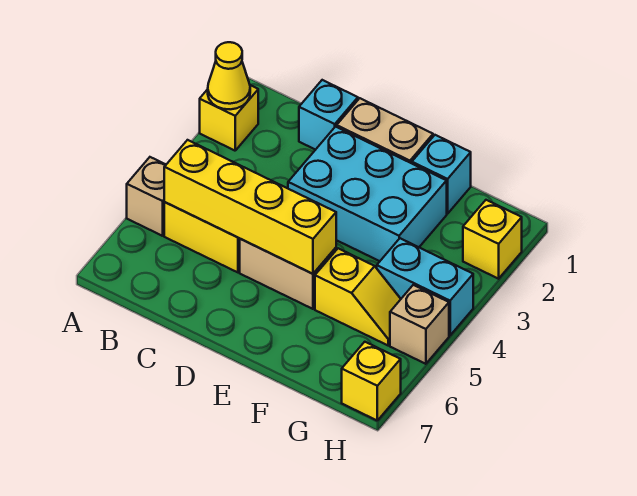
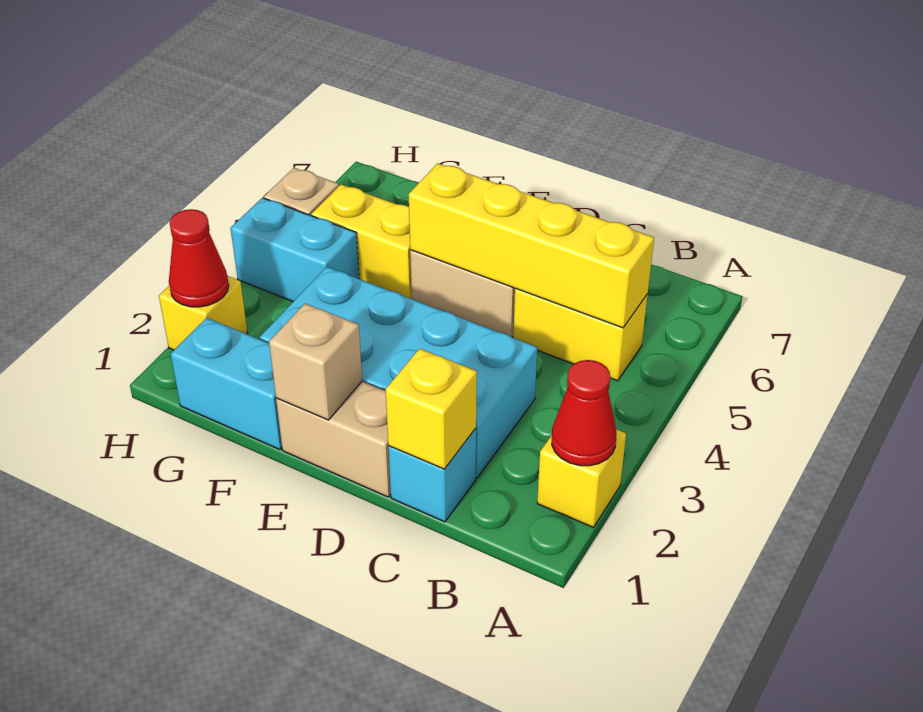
yellow 1x1 cone [208,42,250,109] -> red 1x1 cone [552,360,616,466]
tan 1x1 brick [127,157,166,236] -> tan 1x1 brick moved to [269,304,362,420]
cyan 2x3 brick [288,127,447,261] -> cyan 2x4 brick [260,267,537,478]
cyan 1x1 brick [412,135,471,214] -> cyan 1x2 brick [171,318,282,450]
yellow 1x2 slope [315,248,401,345] -> yellow 1x2 brick [311,185,412,299]
none -> red 1x1 cone [169,209,229,307]
yellow 1x1 brick [342,342,401,420] -> yellow 1x1 brick moved to [386,349,477,469]

